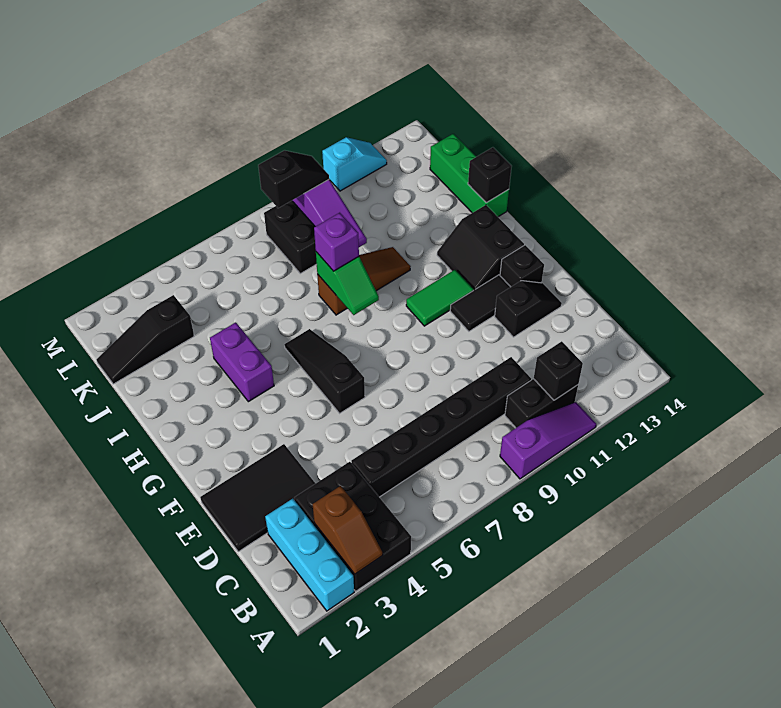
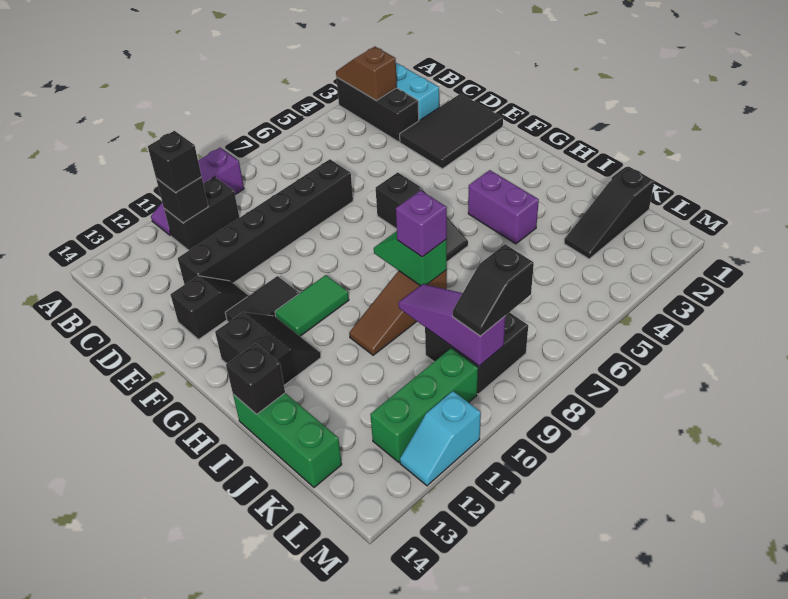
black 2x3 brick [294,462,411,591] -> black 1x3 brick [336,77,419,142]
black 1x6 brick [351,357,531,497] -> black 1x6 brick moved to [178,159,353,285]
black 1x2 slope [495,281,562,337] -> black 1x2 slope turned to [171,276,248,339]
black 1x1 brick [500,245,544,287] -> black 1x1 brick moved to [148,131,202,192]
black 1x3 slope [96,295,194,384] -> black 1x3 slope turned to [564,167,654,259]
none -> green 1x3 brick [370,348,478,462]

